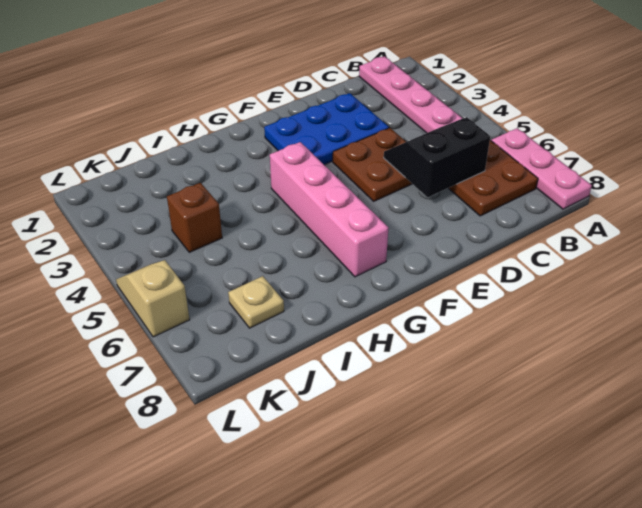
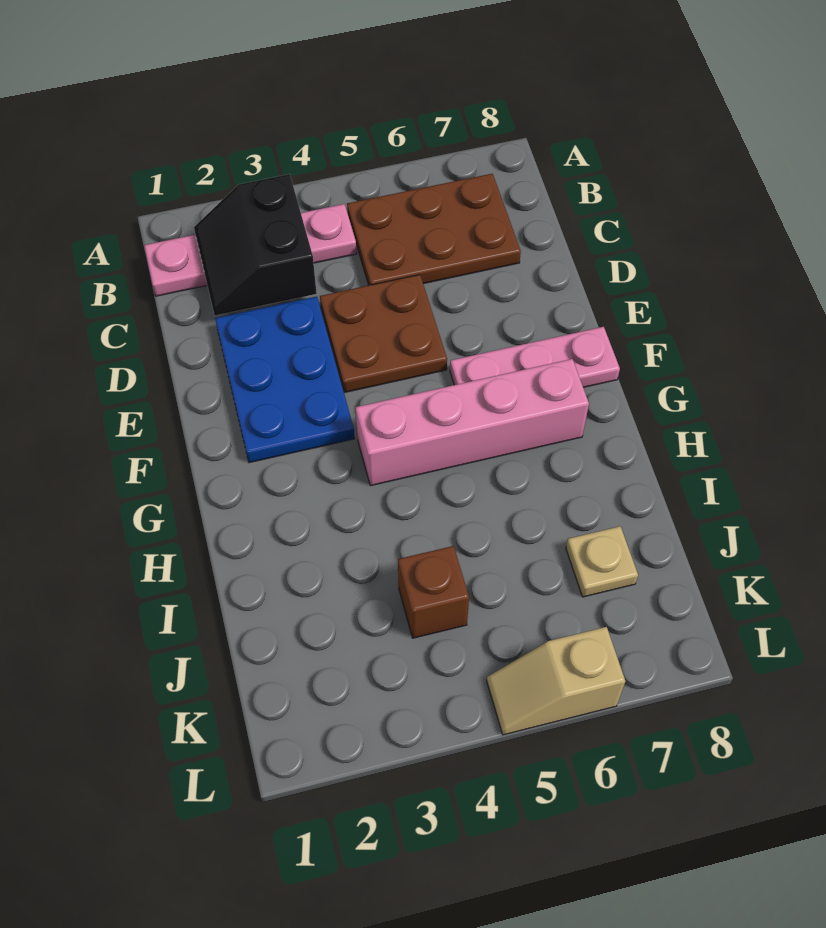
pink 1x3 plate [491,128,592,209] -> pink 1x3 plate moved to [450,327,620,387]
black 2x2 slope [384,117,490,197] -> black 2x2 slope moved to [194,174,317,315]

